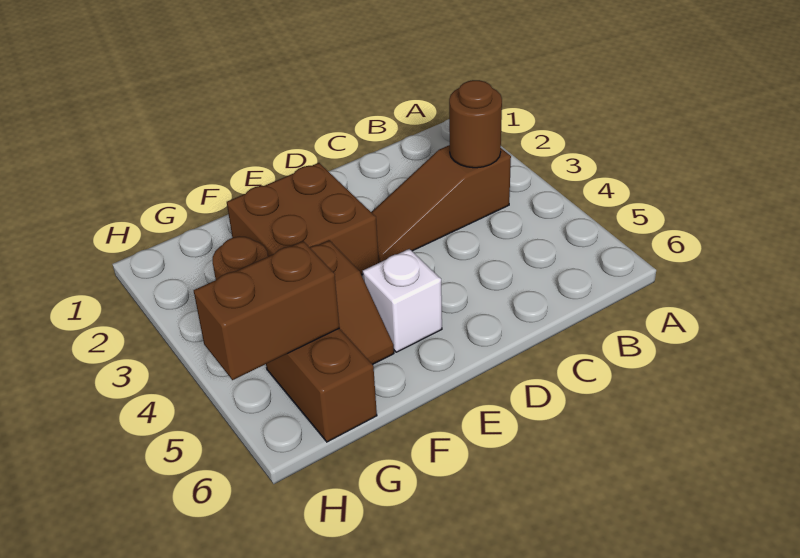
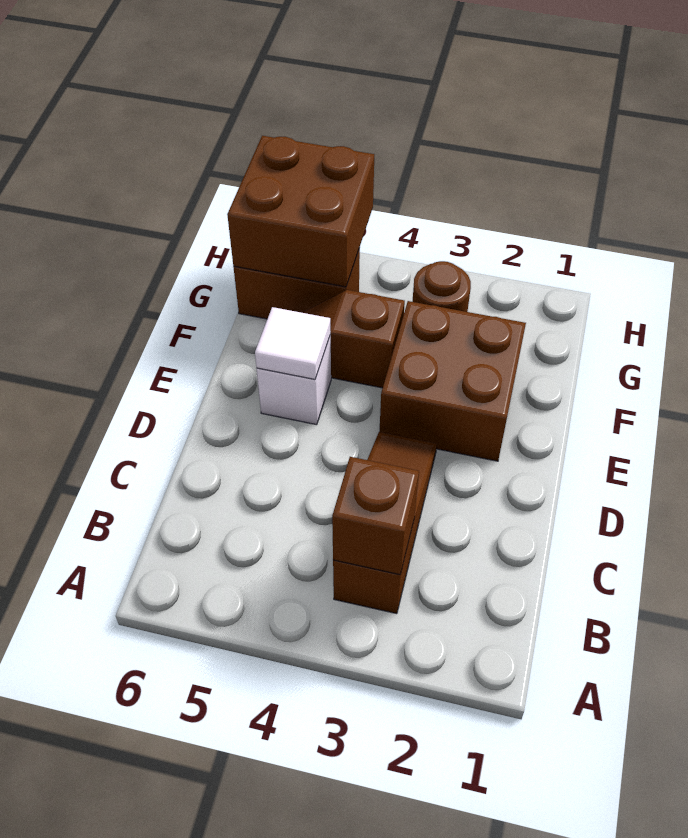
brown 1x1 round brick [449,80,502,168] -> brown 1x1 brick [332,457,419,575]
none -> white 1x1 tile [255,307,331,379]
brown 1x2 brick [194,241,340,380] -> brown 2x2 brick [227,136,374,287]

